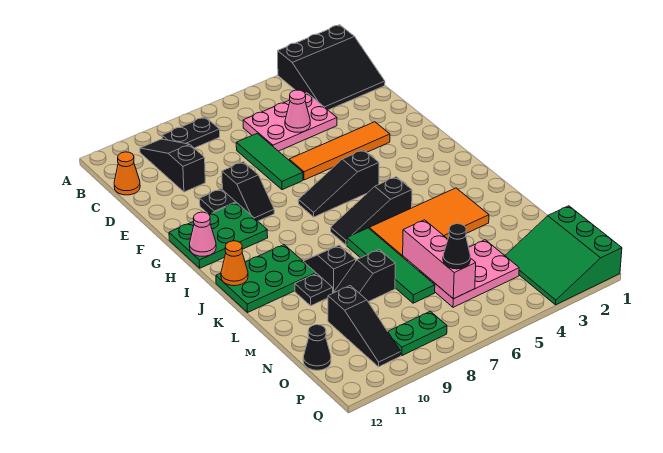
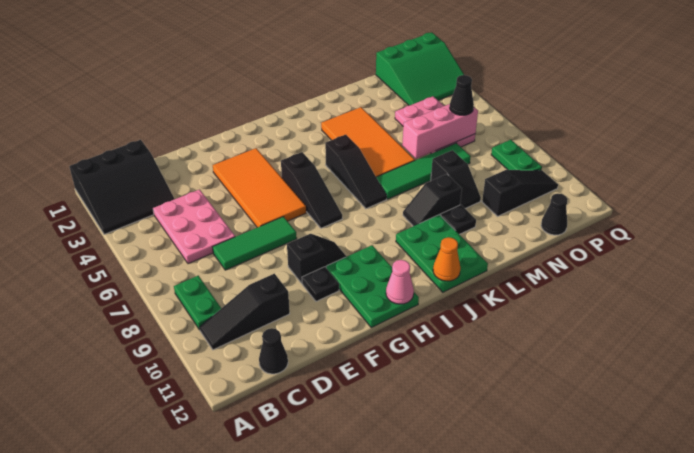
black 3x3 slope [278,25,385,110] -> black 3x3 slope turned to [69,140,174,234]
black 1x2 plate [162,117,220,148] -> green 1x2 plate [174,276,221,330]
orange 1x1 cone [114,152,140,195] -> black 1x1 cone [259,328,288,374]
pink 1x1 cone [285,90,310,132] -> none
orange 1x4 tile [289,122,390,180] -> orange 2x4 tile [213,148,306,227]

